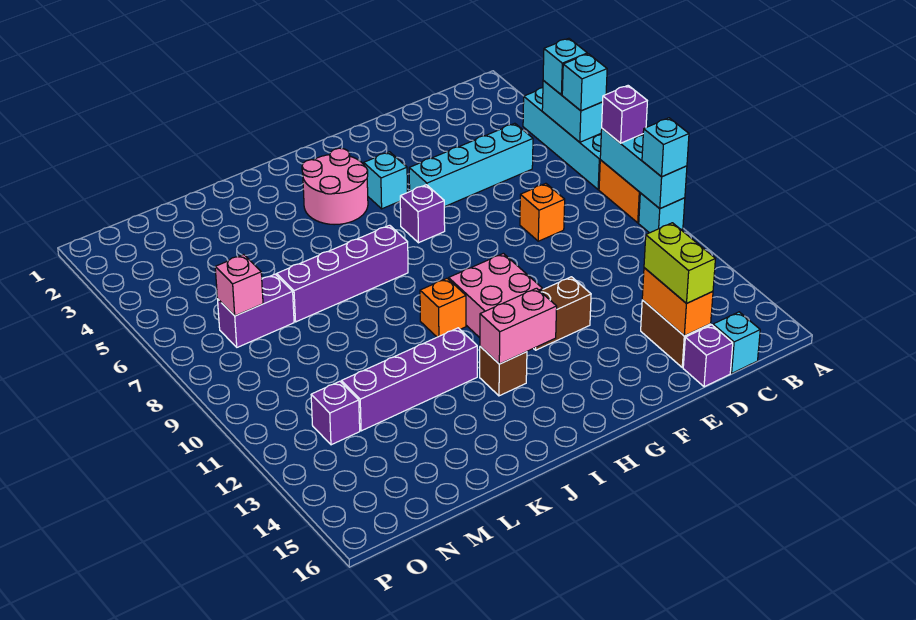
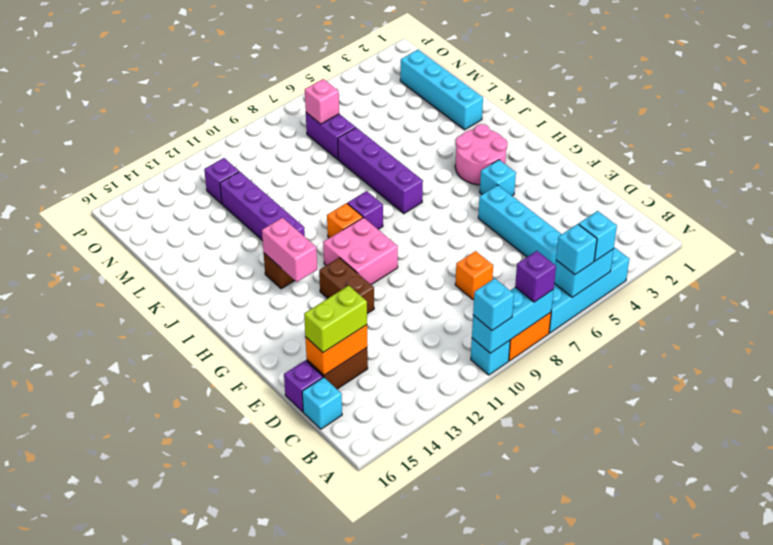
purple 1x1 brick [400,185,445,243] -> purple 1x1 brick moved to [347,191,383,229]
none -> cyan 1x4 brick [400,50,483,130]

